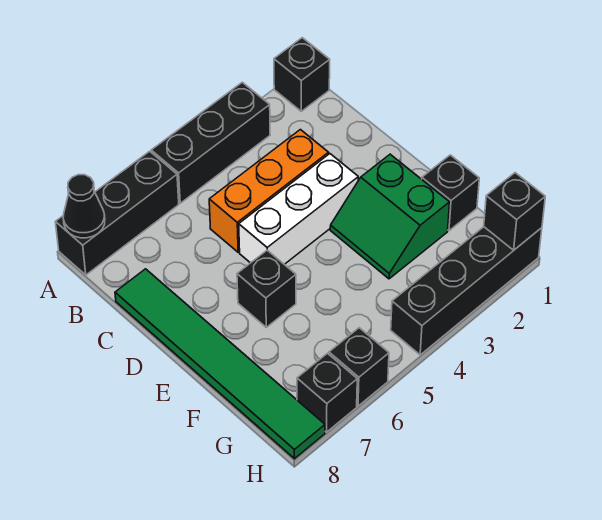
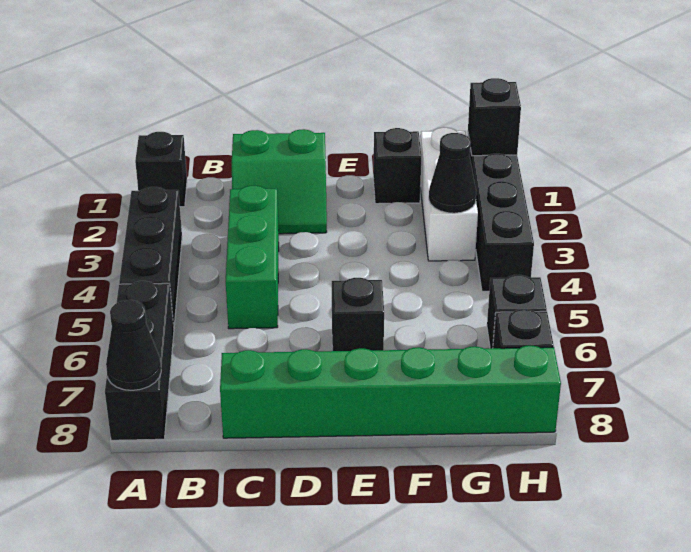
orange 1x3 brick [209,130,329,252] -> green 1x3 brick [226,186,279,329]
green 1x6 tile [115,269,325,459] -> green 1x6 brick [220,346,561,438]
white 1x3 brick [239,154,358,264] -> white 1x3 brick moved to [420,127,478,261]
green 2x2 slope [330,154,450,279] -> green 2x2 slope moved to [232,129,327,234]
none -> black 1x1 cone [429,133,476,213]

